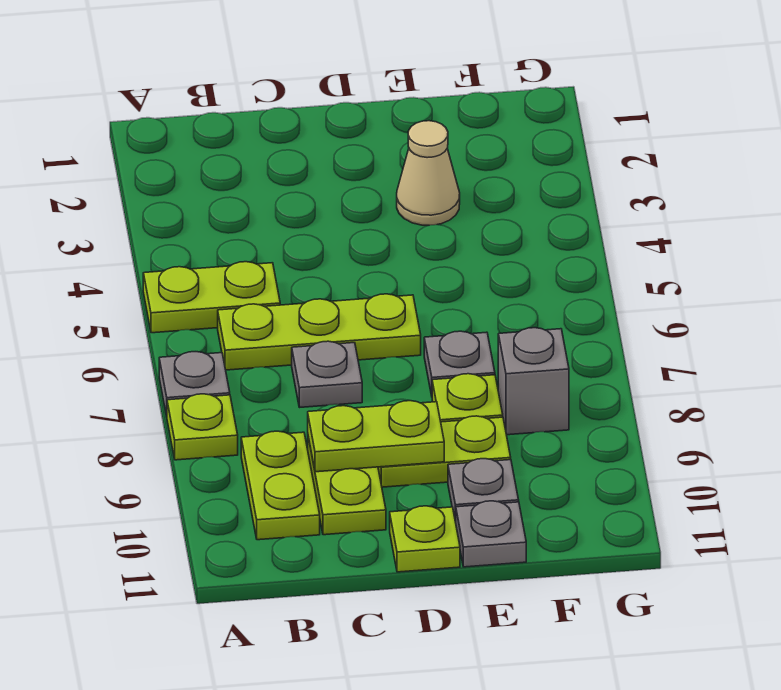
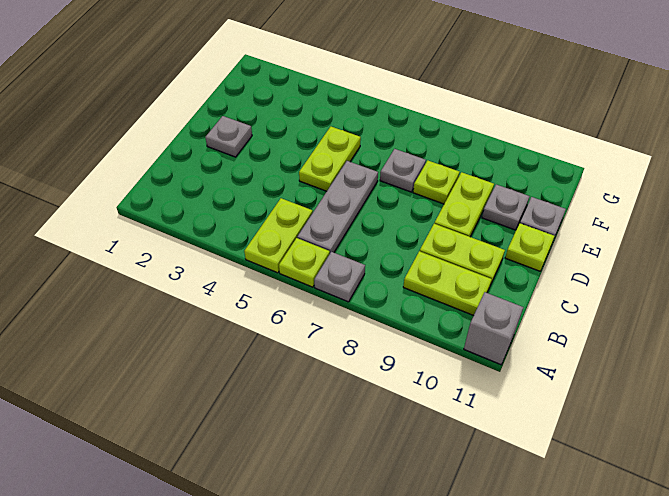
lime 1x1 plate [167,394,238,460] -> lime 1x1 plate moved to [279,238,330,287]
lime 1x3 plate [218,294,421,370] -> grey 1x3 plate [297,161,378,253]
grey 1x1 plate [292,341,362,407] -> grey 1x1 plate moved to [205,116,252,157]
lime 1x2 plate [308,401,444,472] -> lime 1x2 plate moved to [299,127,361,191]
tan 1x1 cone [397,121,460,225] -> none
grey 1x1 brick [498,328,569,435] -> grey 1x1 brick moved to [464,292,523,365]

